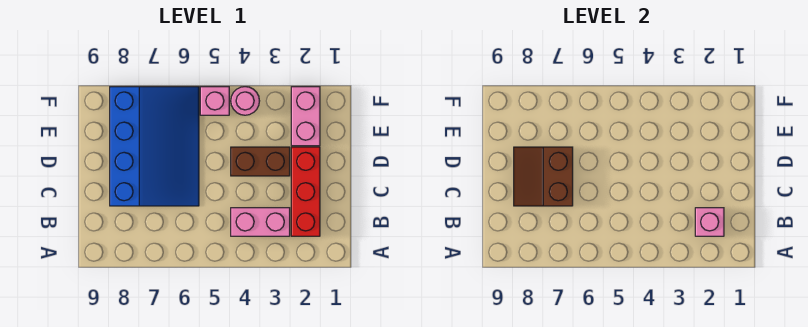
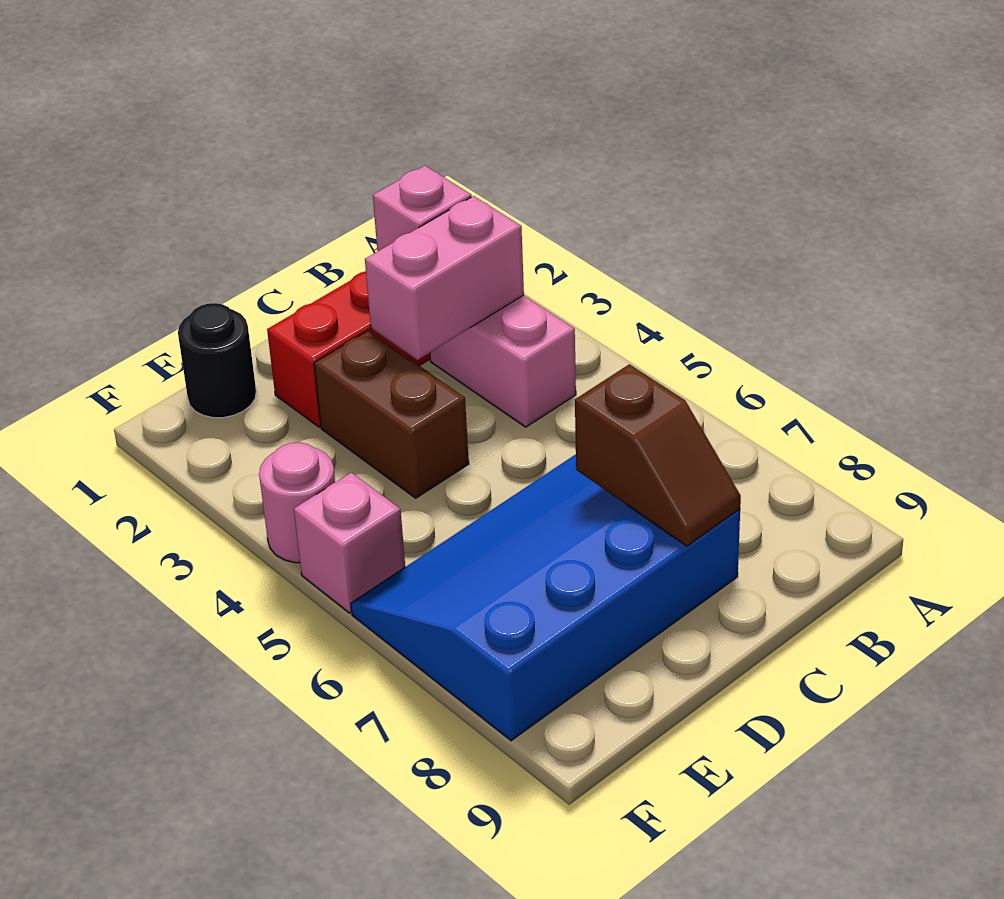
brown 2x2 slope [514,147,573,206] -> brown 1x2 slope [575,364,741,546]
none -> black 1x1 round brick [178,303,256,418]
pink 1x2 brick [291,87,320,146] -> pink 1x2 brick moved to [365,196,524,360]

